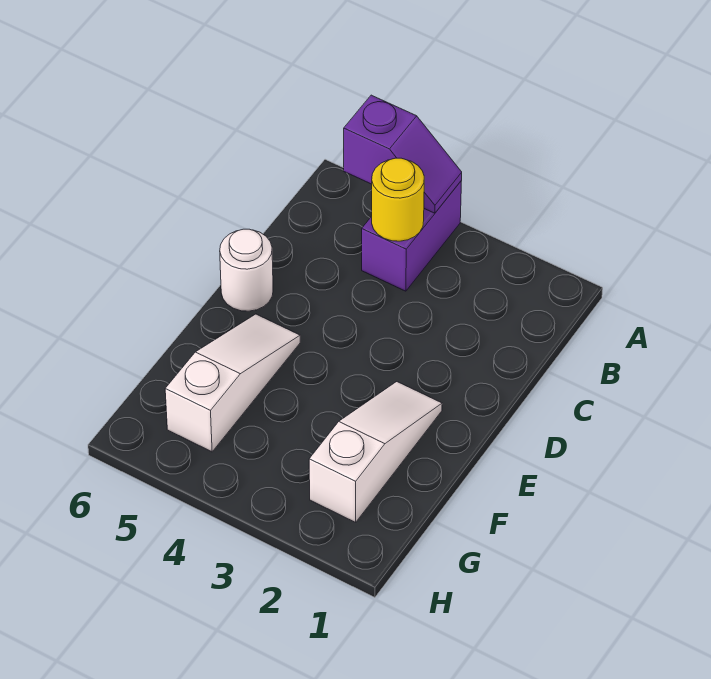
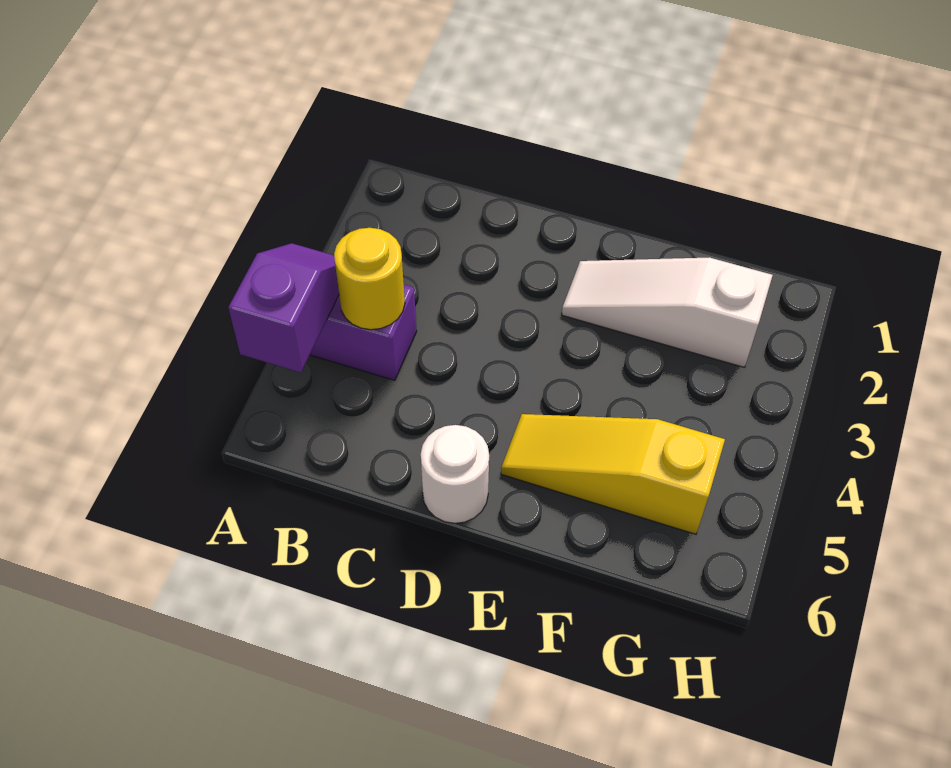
white 1x3 slope [165,314,300,452] -> yellow 1x3 slope [501,414,725,534]

